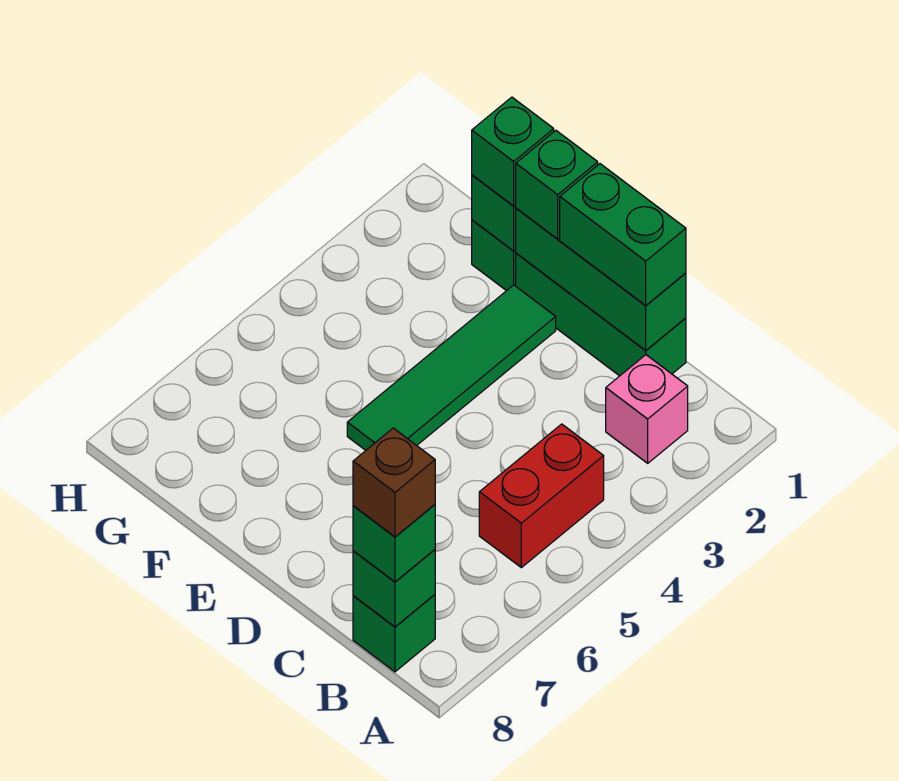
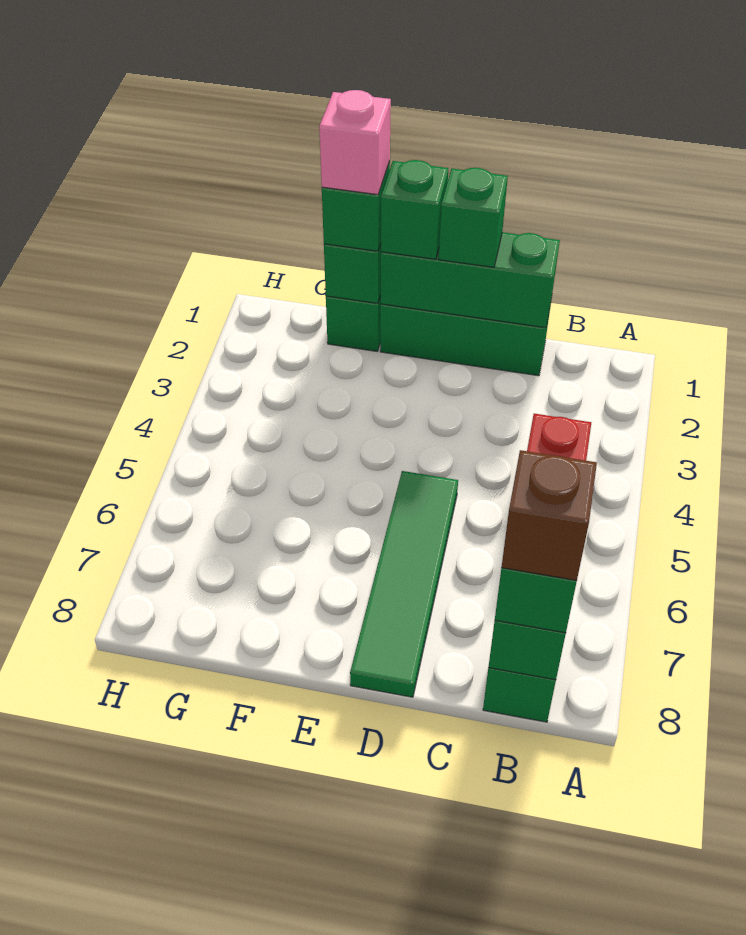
pink 1x1 brick [606,355,688,463] -> pink 1x1 brick moved to [319,90,391,195]
green 1x2 brick [560,164,686,306] -> green 1x1 brick [439,168,508,267]
green 1x4 tile [347,285,556,450] -> green 1x4 tile moved to [350,471,458,697]

